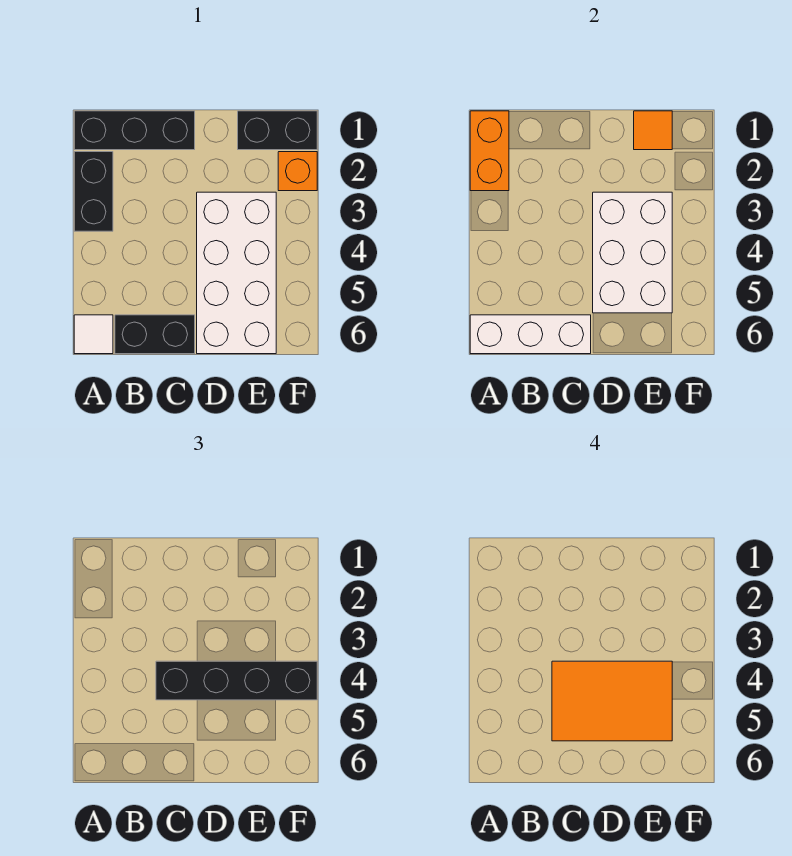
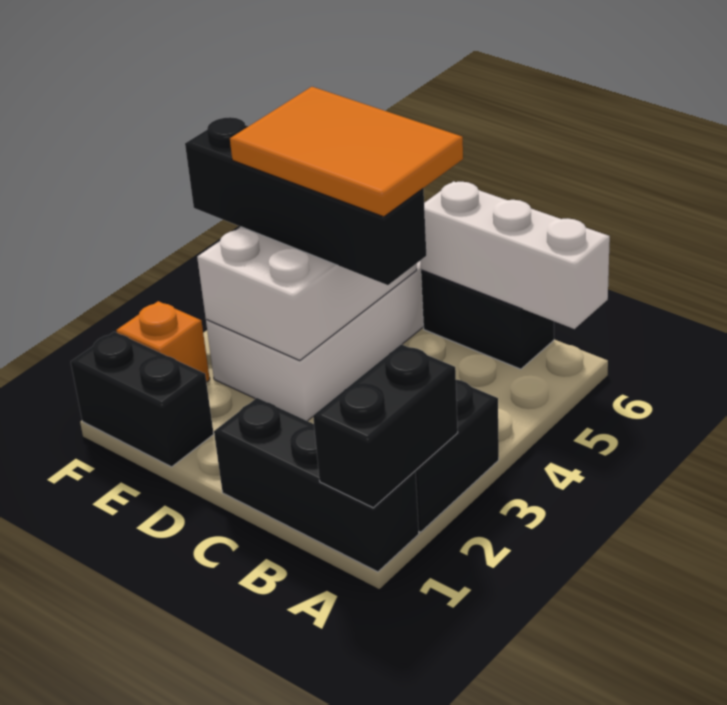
orange 1x2 brick [470,111,509,191] -> black 1x2 brick [313,344,458,508]
white 1x1 tile [74,315,113,354] -> none
orange 1x1 tile [634,111,672,150] -> none

